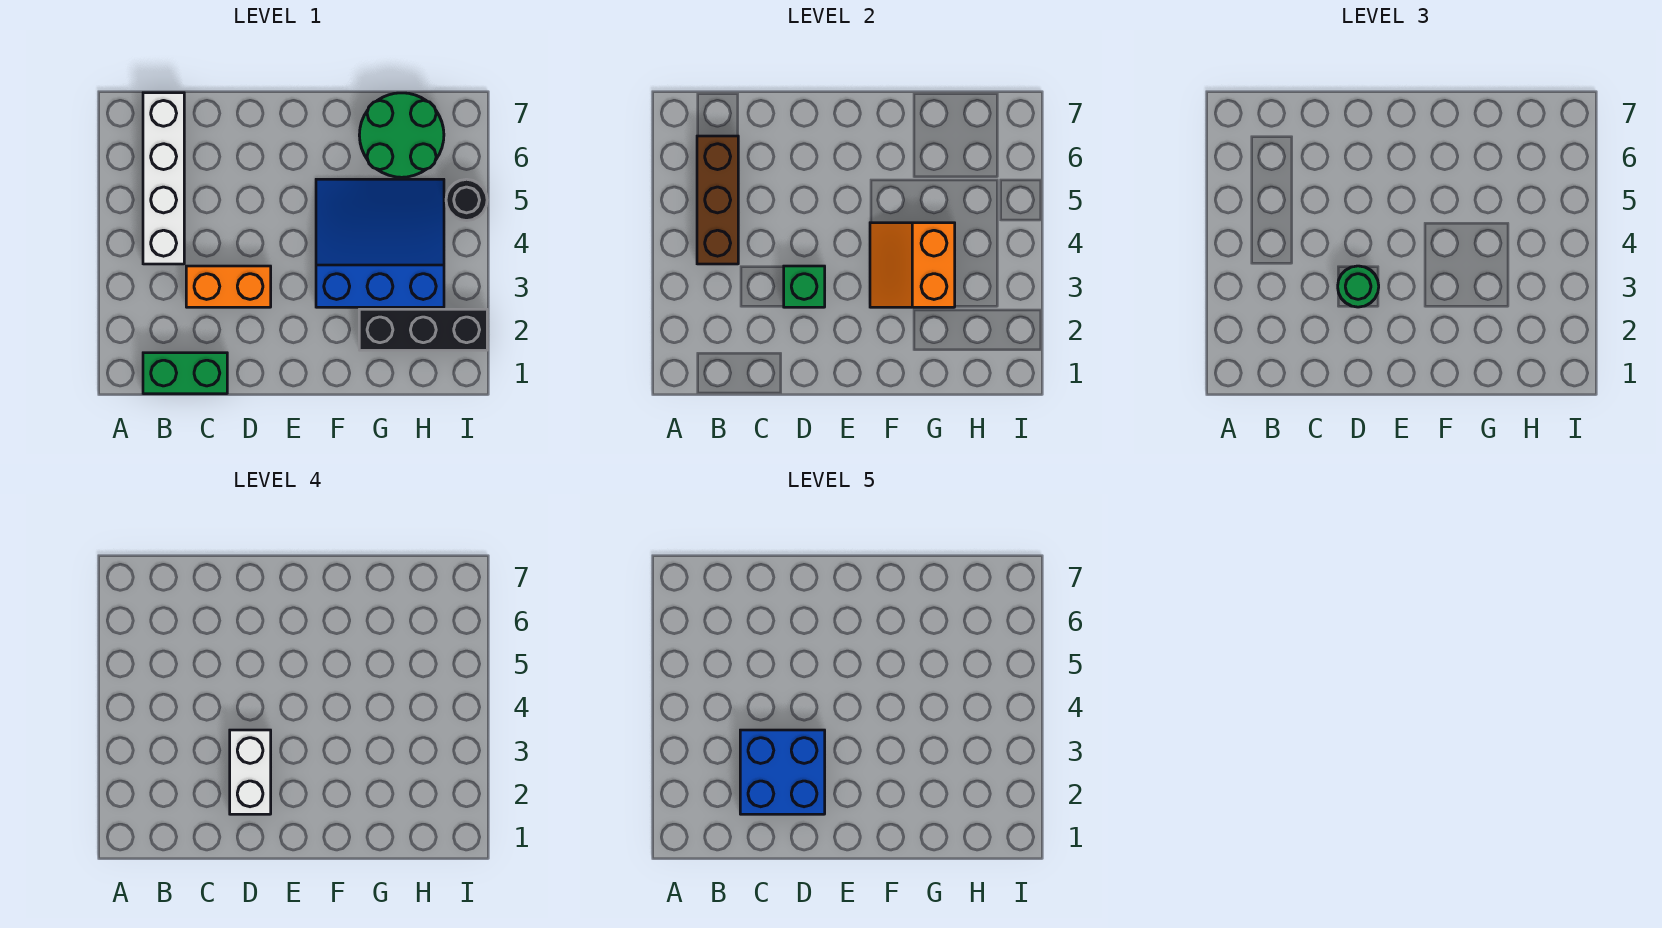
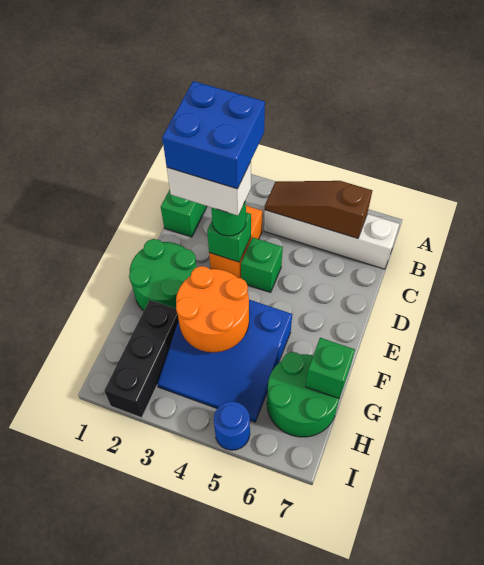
brown 1x3 brick [697,136,738,264] -> brown 1x3 slope [265,181,372,238]
none -> green 1x1 brick [241,237,283,292]
none -> green 2x2 round brick [129,239,197,311]
blue 3x3 slope [316,179,444,307] -> blue 3x3 slope turned to [157,300,292,422]
orange 2x2 slope [870,223,955,307] -> orange 2x2 round brick [176,266,249,352]
none -> green 1x1 brick [306,338,355,399]
black 1x1 round brick [446,179,487,221] -> blue 1x1 round brick [214,402,250,450]

